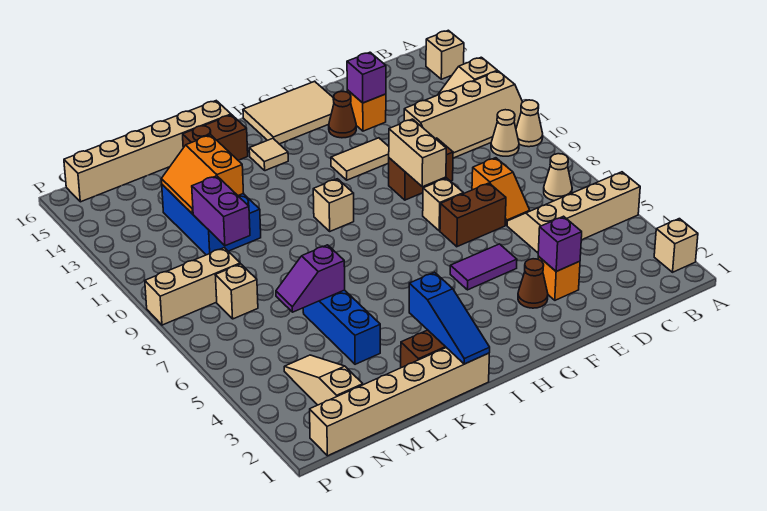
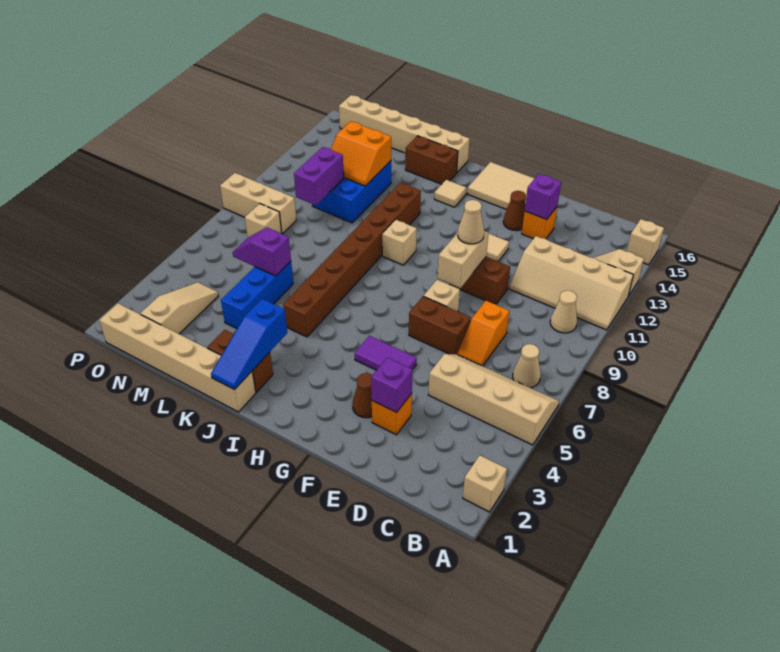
tan 1x1 cone [516,100,543,147] -> tan 1x1 cone moved to [458,200,484,244]
none -> brown 1x8 brick [283,183,421,337]
orange 2x2 slope [161,135,243,214] -> orange 2x2 slope turned to [331,121,391,186]

